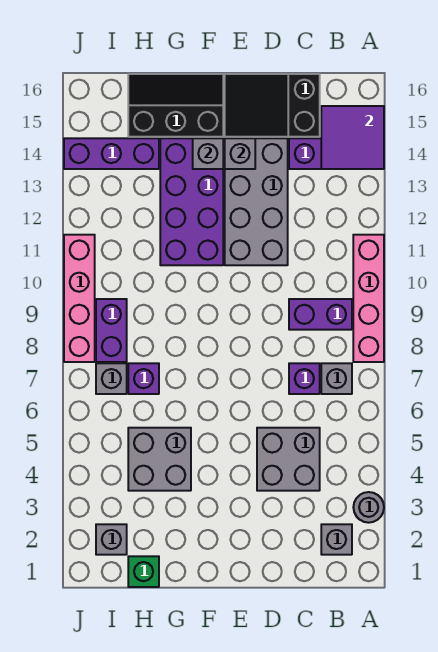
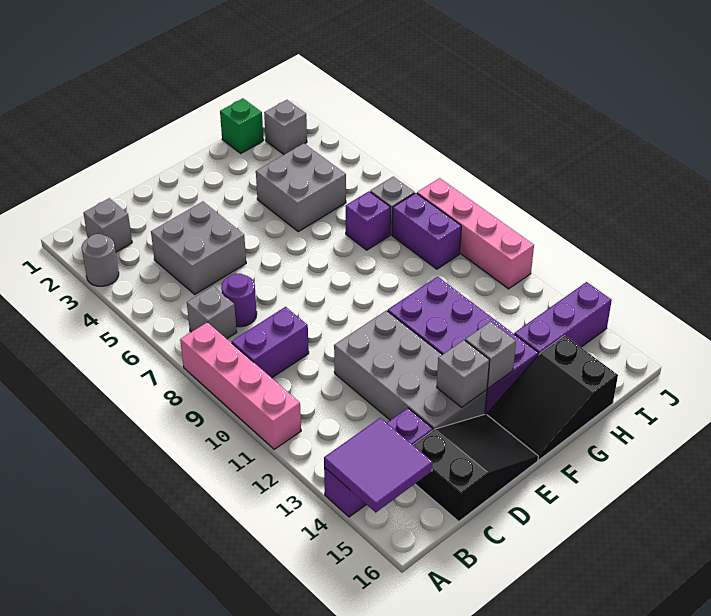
purple 1x1 brick [289,363,320,394] -> purple 1x1 round brick [221,273,257,327]
black 2x3 slope [128,74,223,137] -> black 2x3 slope turned to [487,336,618,460]

